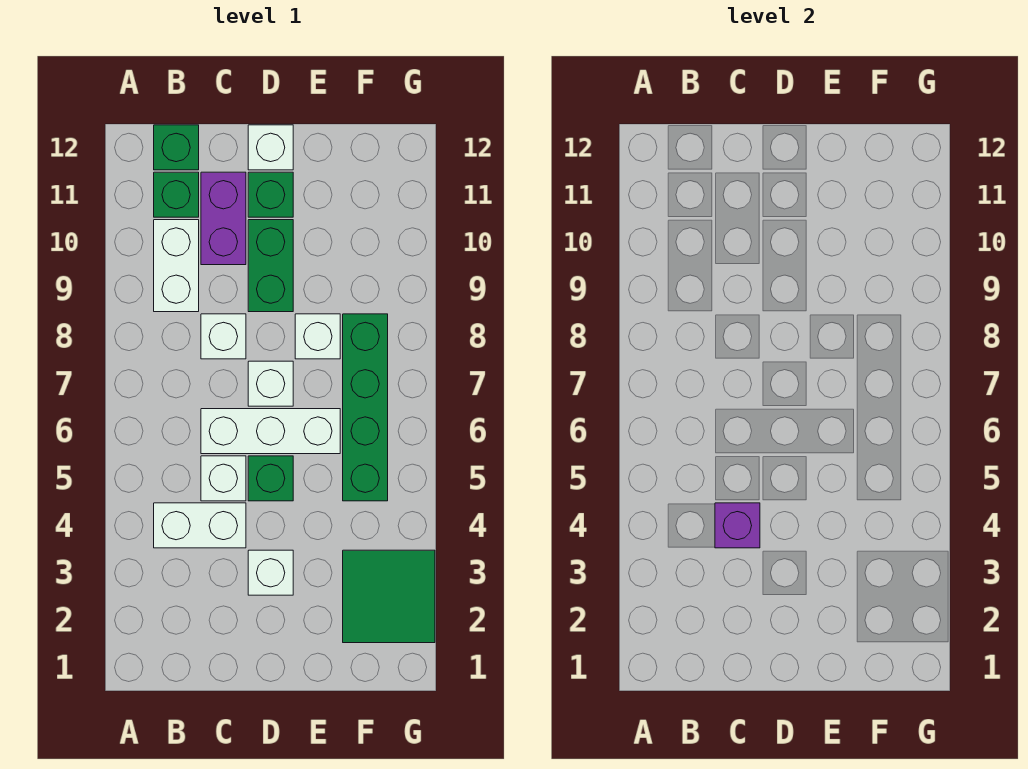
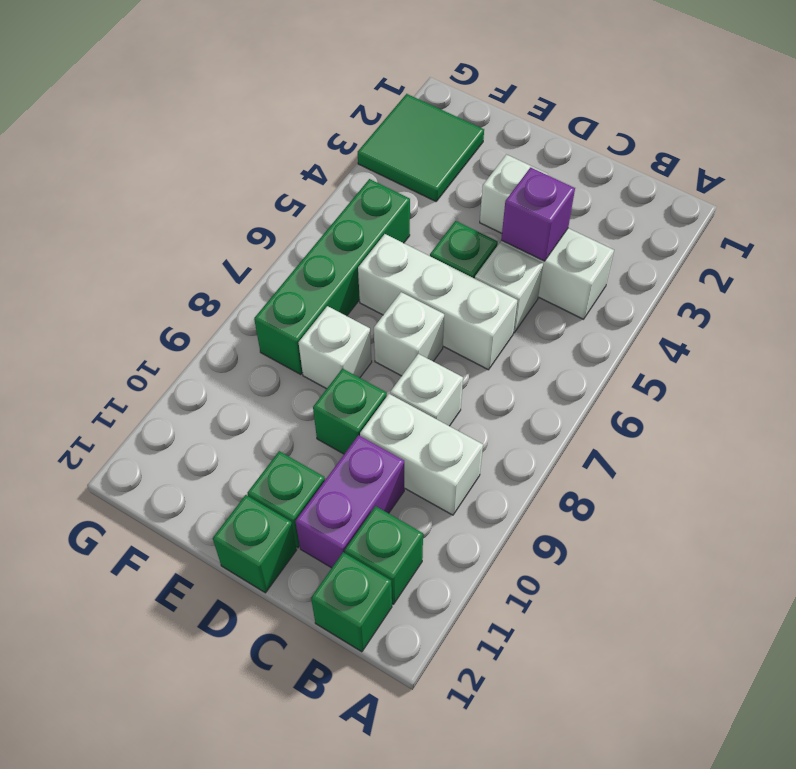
white 1x2 brick [154,220,199,312] -> white 1x2 brick turned to [360,394,483,515]
green 1x2 brick [248,220,293,312] -> green 1x1 brick [313,369,387,454]
white 1x1 brick [248,125,293,170] -> green 1x1 brick [213,495,297,593]

